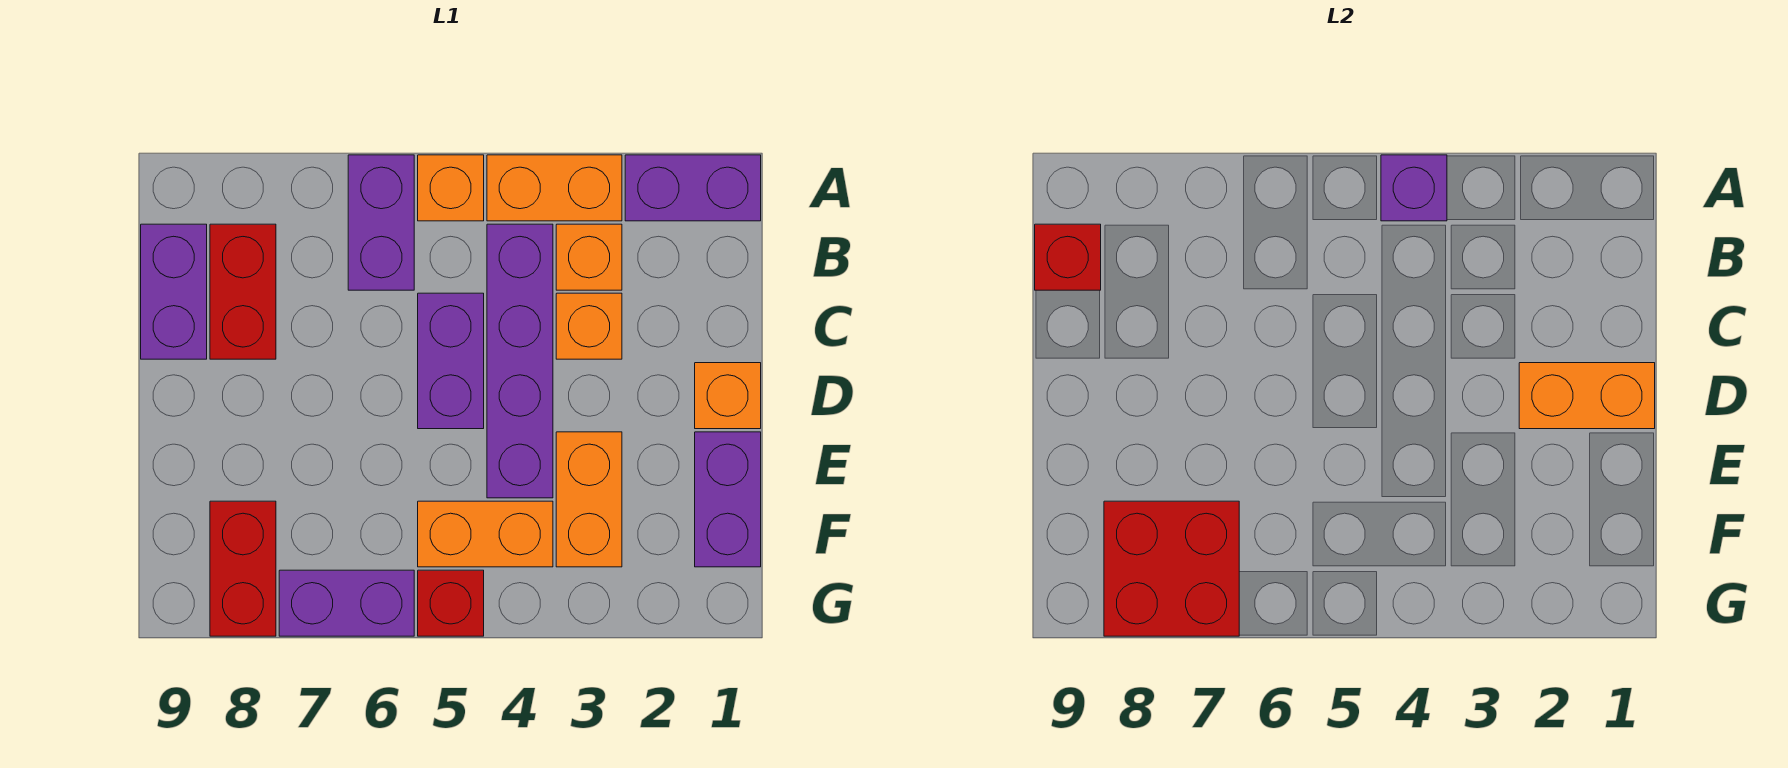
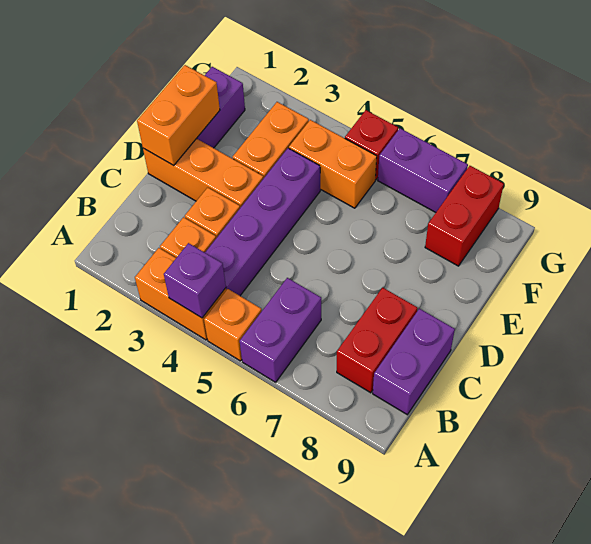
purple 1x2 brick [625,155,761,221] -> none
red 1x1 brick [1035,224,1101,290] -> none
purple 1x2 brick [418,293,484,429] -> none
orange 1x1 brick [695,363,761,429] -> orange 1x3 brick [143,138,263,208]
orange 1x2 brick [1519,363,1655,429] -> orange 1x2 brick turned to [137,65,220,166]
red 2x2 brick [1104,501,1239,636] -> none

